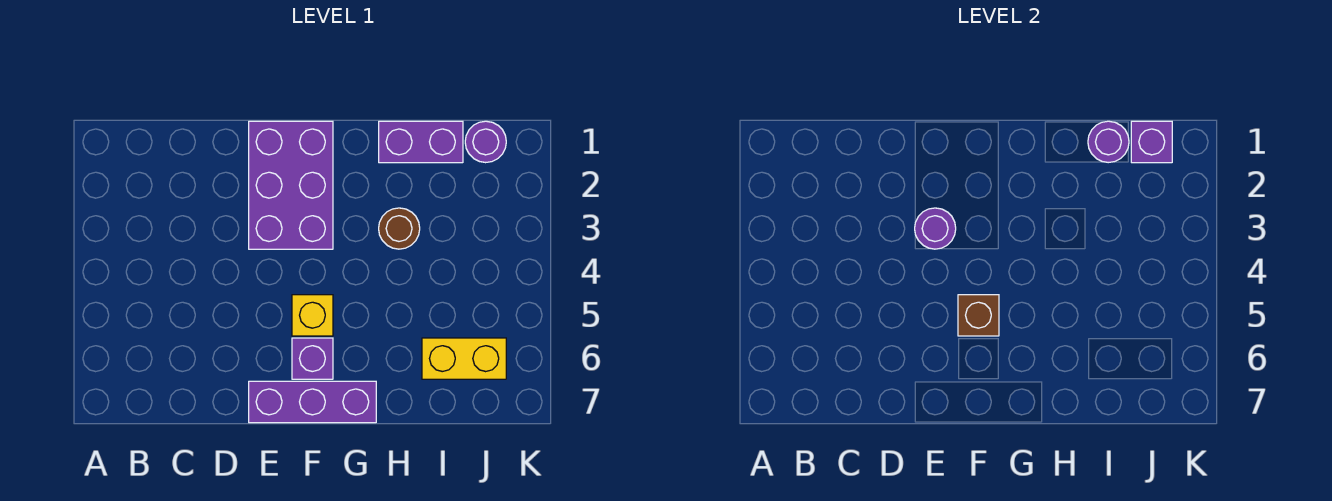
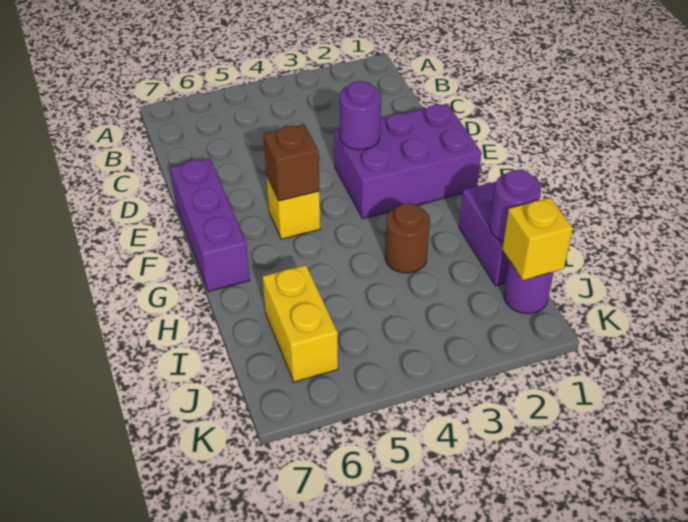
purple 1x1 brick [292,338,333,379] -> none
purple 1x1 brick [1131,121,1172,163] -> yellow 1x1 brick [503,198,573,280]

